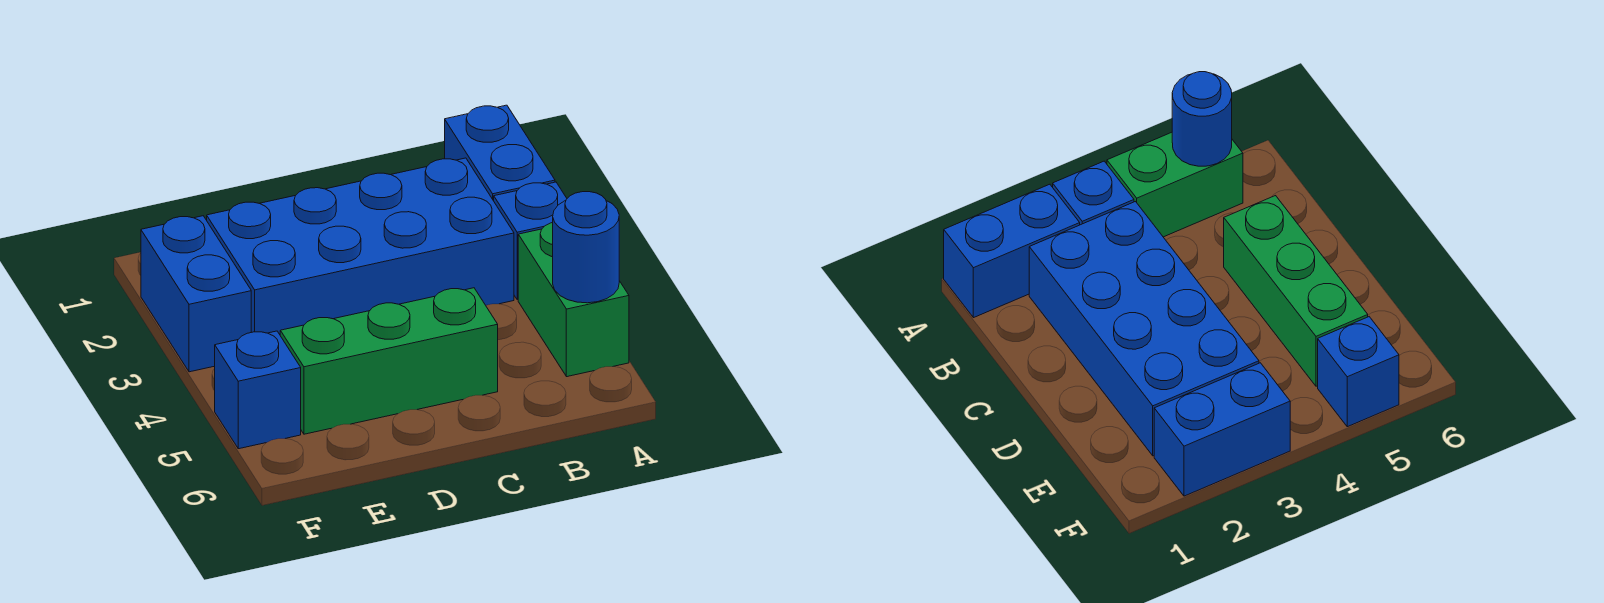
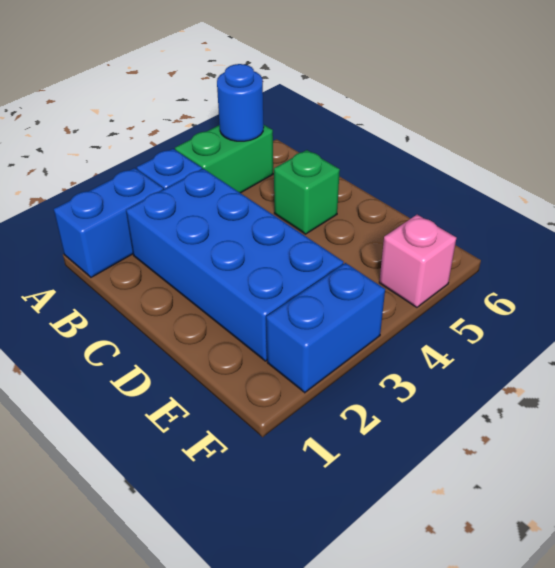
green 1x3 brick [280,288,498,434] -> green 1x1 brick [274,150,340,234]
blue 1x1 brick [215,331,301,449] -> pink 1x1 brick [379,215,456,307]

